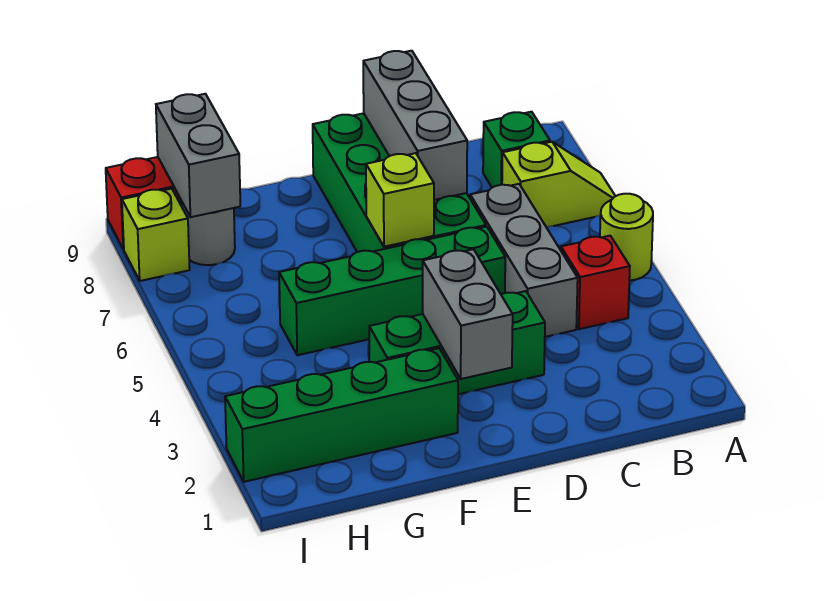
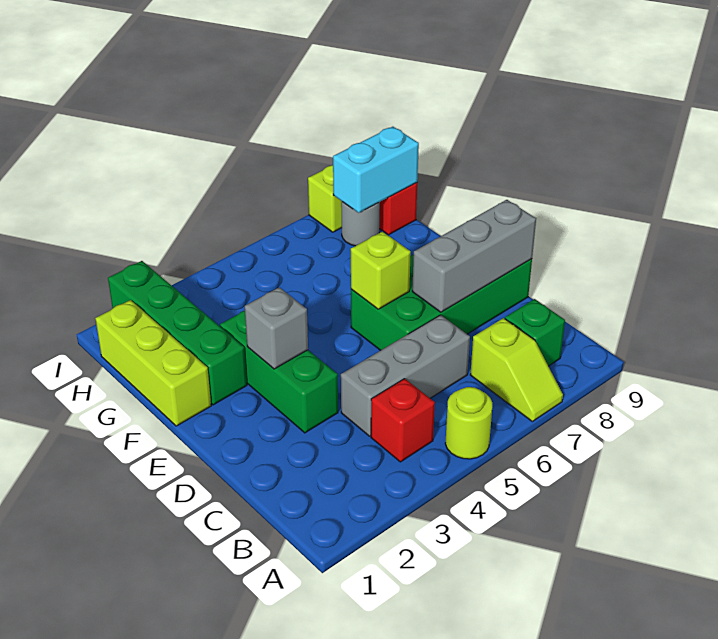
green 1x4 brick [279,227,505,355] -> none
grey 1x2 brick [423,249,513,379] -> grey 1x1 brick [245,287,308,369]
none -> lime 1x3 brick [95,300,211,426]
grey 1x2 brick [156,94,240,217] -> cyan 1x2 brick [333,127,419,213]

